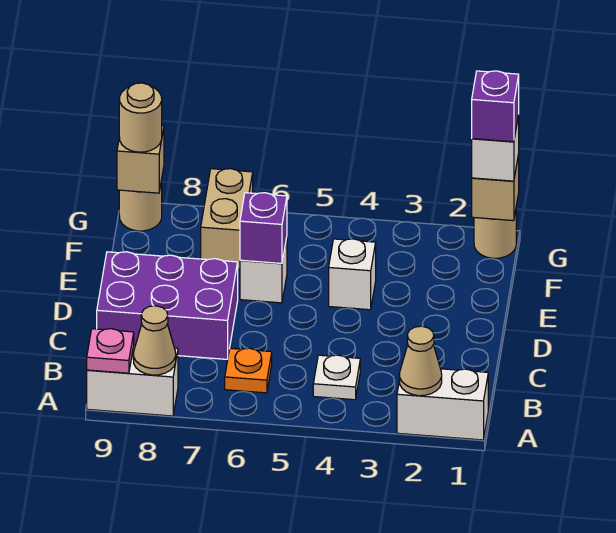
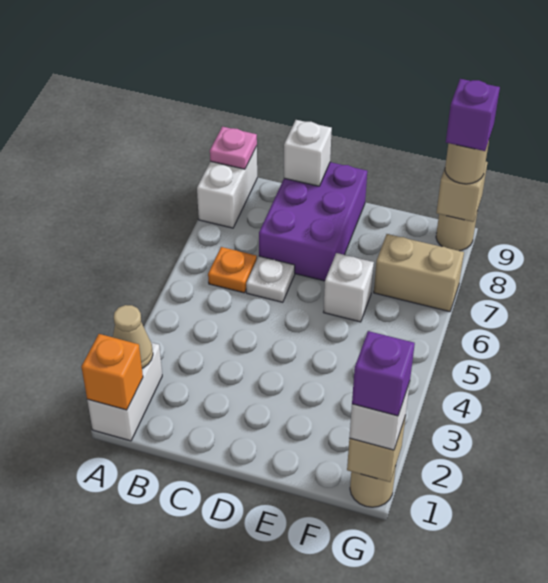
none -> orange 1x1 brick [81,334,143,410]
tan 1x1 cone [133,306,176,375] -> none
white 1x1 plate [313,355,360,400] -> white 1x1 plate moved to [246,256,295,302]
white 1x1 brick [329,239,376,310] -> white 1x1 brick moved to [284,120,332,186]
purple 1x1 brick [240,193,287,263] -> purple 1x1 brick moved to [446,79,500,151]

